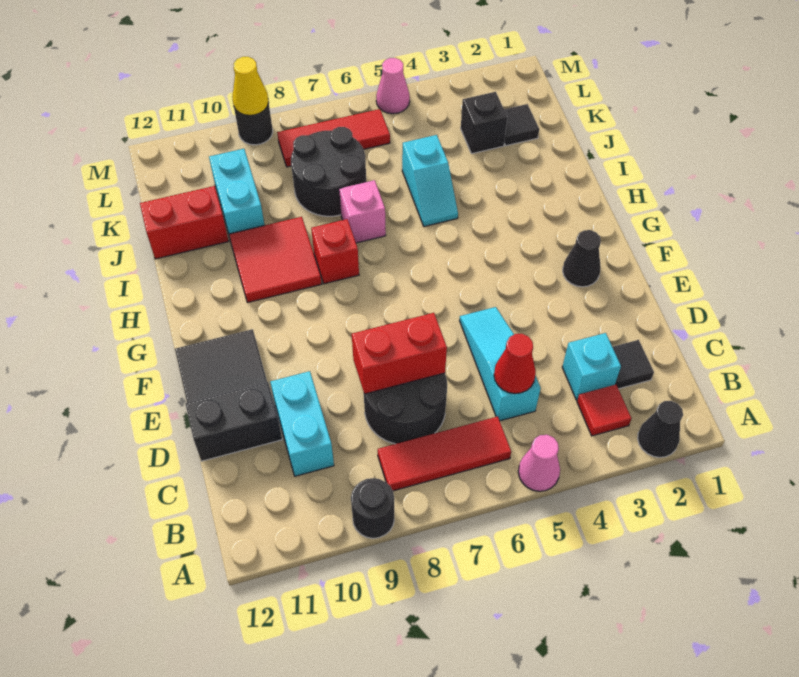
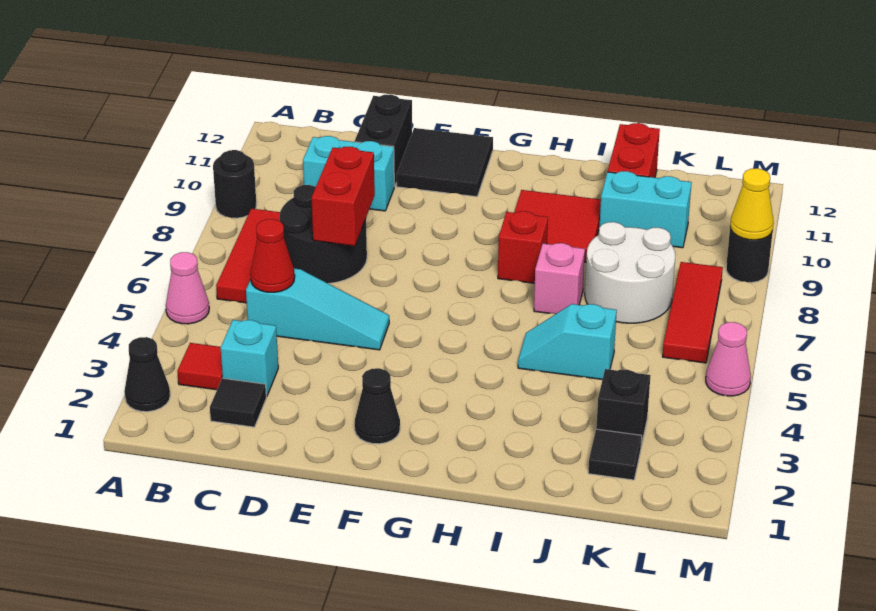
black 2x2 round brick [291,127,366,216] -> white 2x2 round brick [585,222,675,323]

